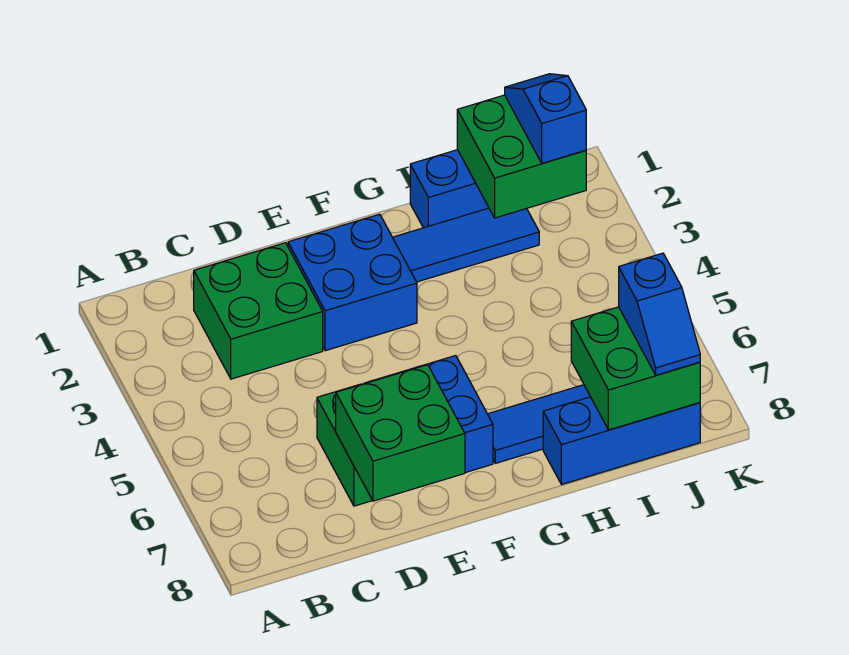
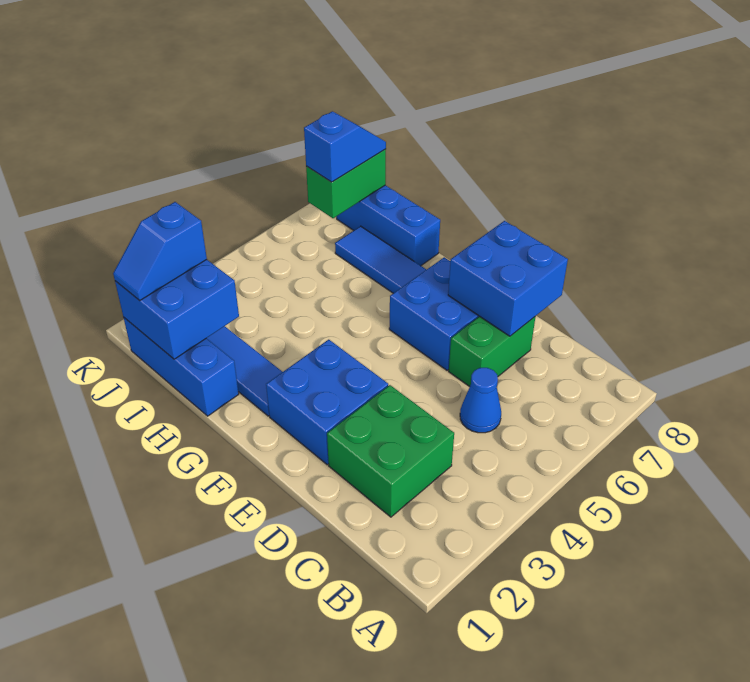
none -> blue 1x1 cone [460,368,501,433]
green 2x2 brick [336,365,465,501] -> blue 2x2 brick [448,221,568,336]
green 2x2 brick [457,95,586,218] -> blue 2x2 brick [115,260,239,359]
green 2x2 brick [571,307,700,430] -> green 1x2 brick [306,149,386,218]

